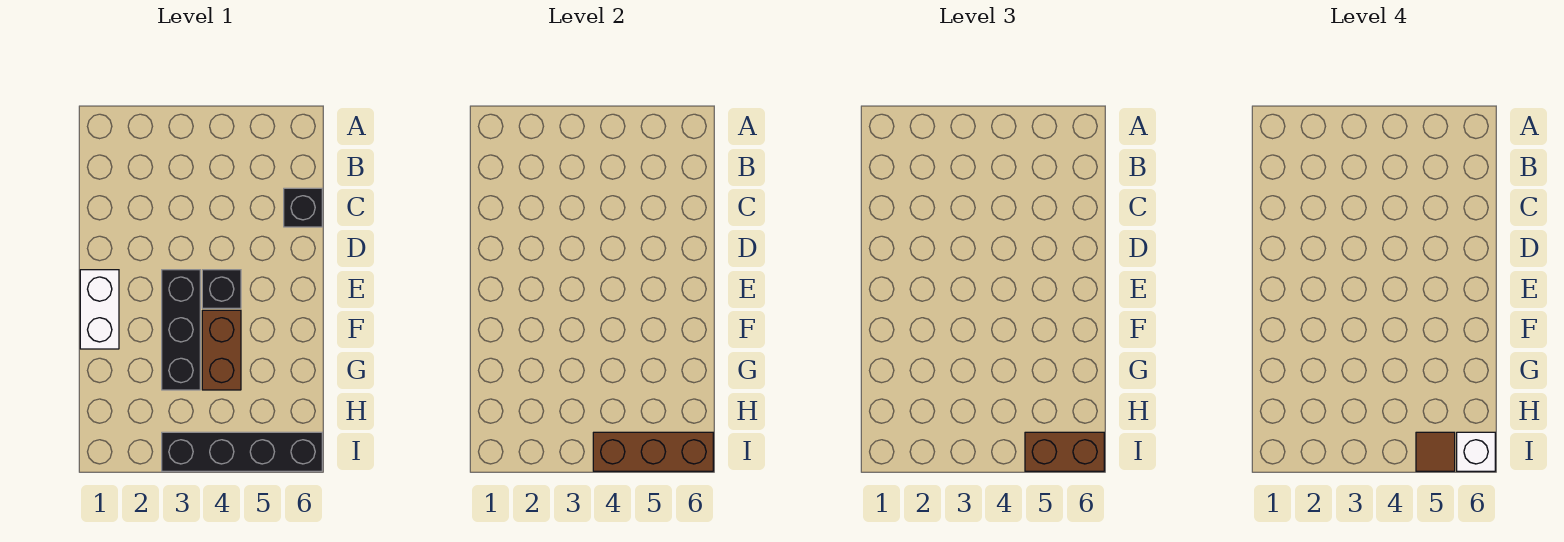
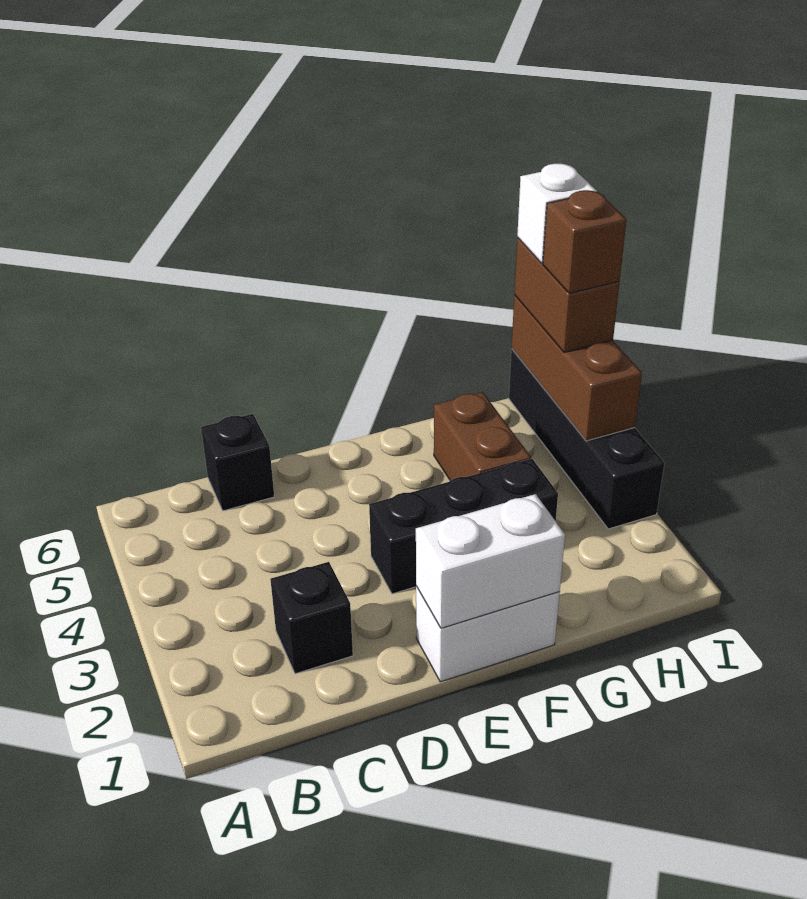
none -> white 1x2 brick [416,494,565,628]
black 1x1 brick [202,270,241,308] -> black 1x1 brick moved to [270,562,353,674]
brown 1x2 brick [202,310,241,390] -> brown 1x2 brick turned to [434,392,531,481]
brown 1x1 tile [1416,432,1455,471] -> brown 1x1 brick [543,190,627,293]

